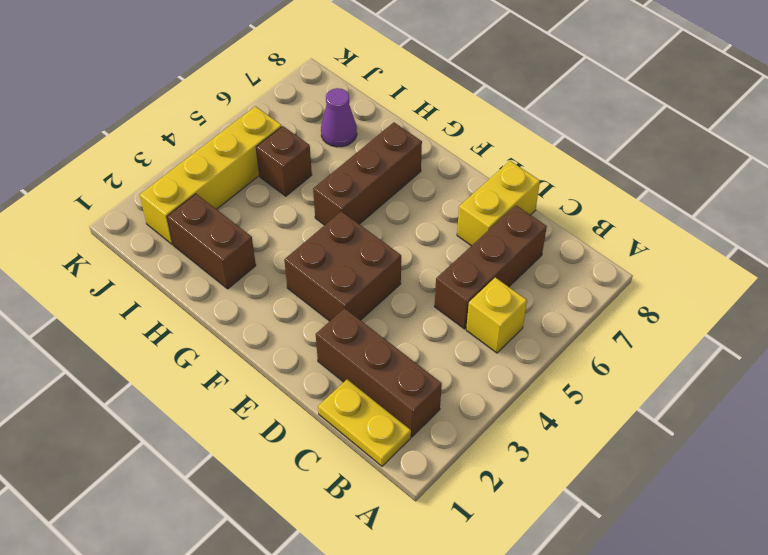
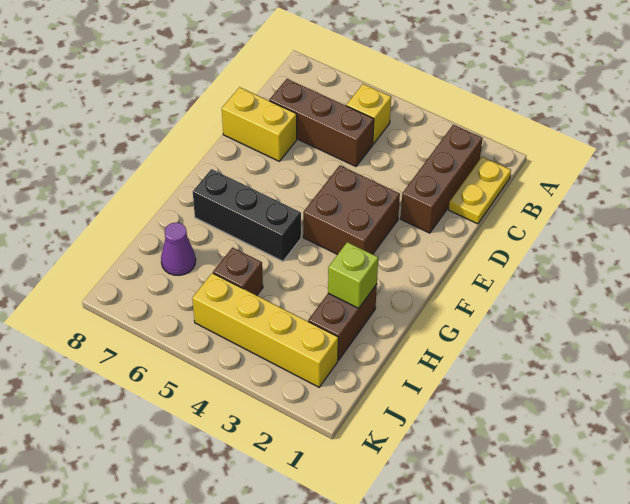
brown 1x3 brick [313,123,422,225] -> black 1x3 brick [193,169,301,261]
none -> lime 1x1 brick [328,242,378,308]

